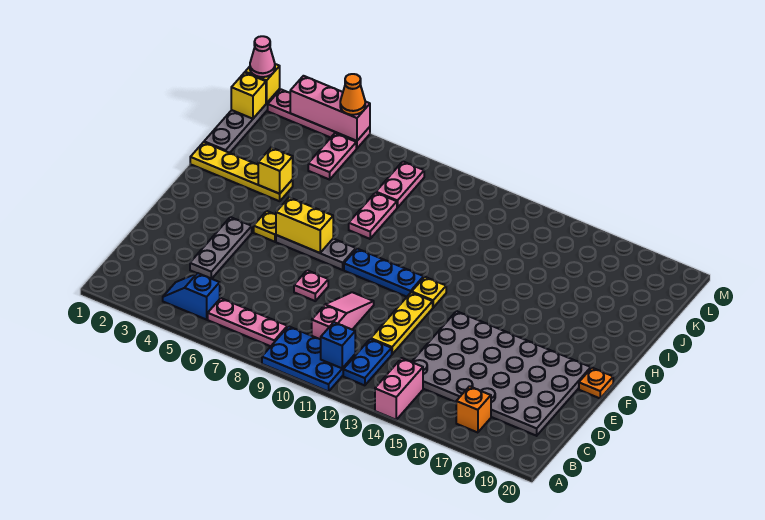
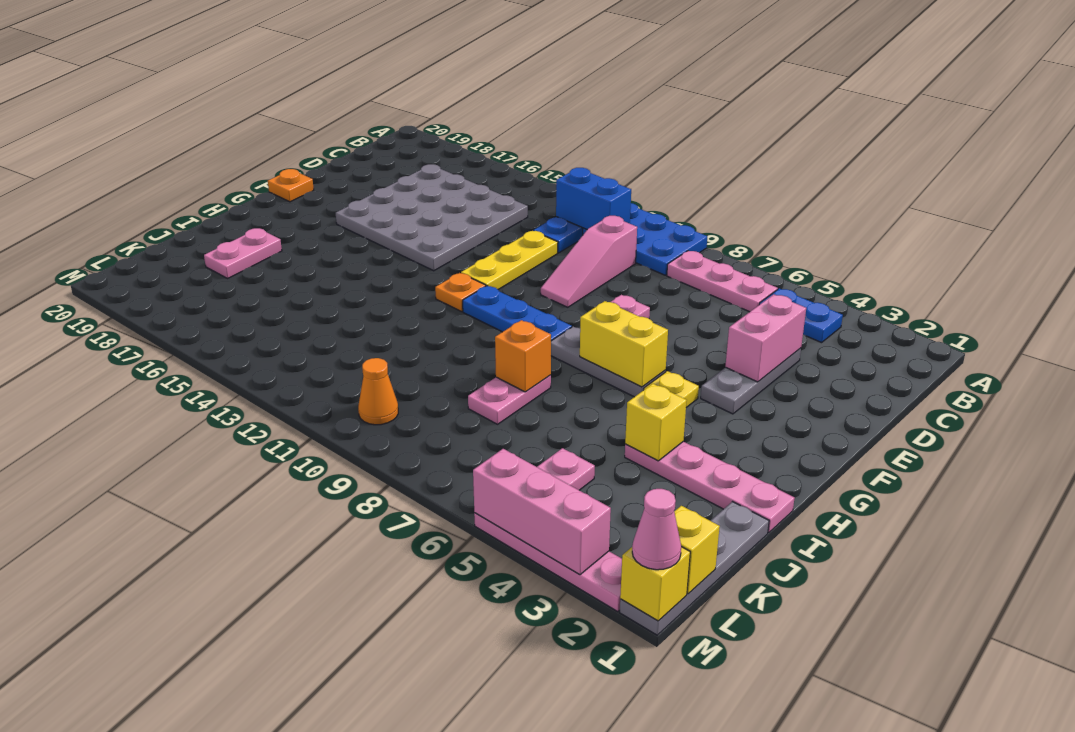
pink 1x2 brick [375,358,423,420] -> pink 1x2 brick moved to [725,294,806,382]
blue 1x2 slope [163,273,220,320] -> blue 1x2 plate [759,288,843,343]
blue 1x1 brick [321,322,355,368] -> blue 1x2 brick [556,168,631,229]
orange 1x1 brick [456,386,491,433] -> orange 1x1 brick moved to [495,320,551,392]
grey 4x6 plate [412,311,591,436] -> grey 4x4 plate [336,164,528,271]
yellow 1x1 plate [412,277,446,308] -> orange 1x1 plate [435,273,486,312]
yellow 1x4 plate [190,142,293,201] -> pink 1x4 plate [625,442,795,533]
pink 1x2 plate [376,162,424,208] -> pink 1x2 plate moved to [204,228,282,278]
orange 1x1 cone [340,74,365,115] -> orange 1x1 cone moved to [358,358,398,425]

